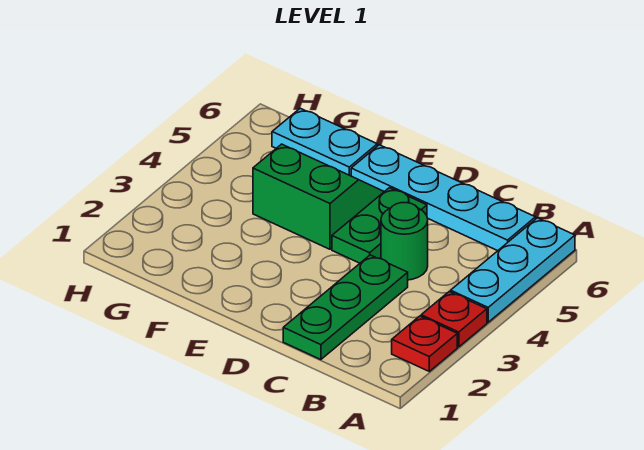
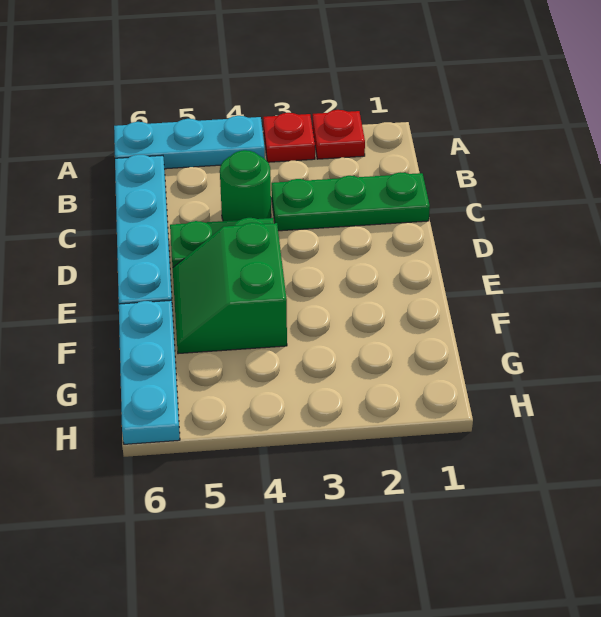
cyan 1x2 plate [272,108,377,176] -> cyan 1x3 plate [119,300,180,444]

